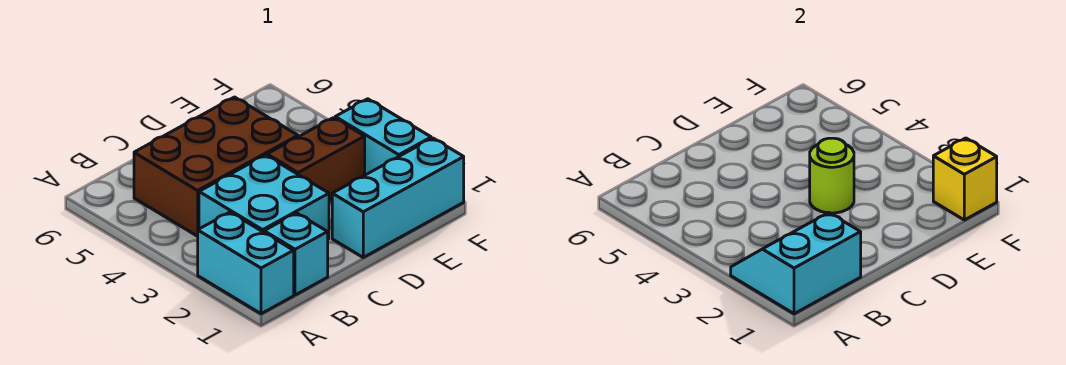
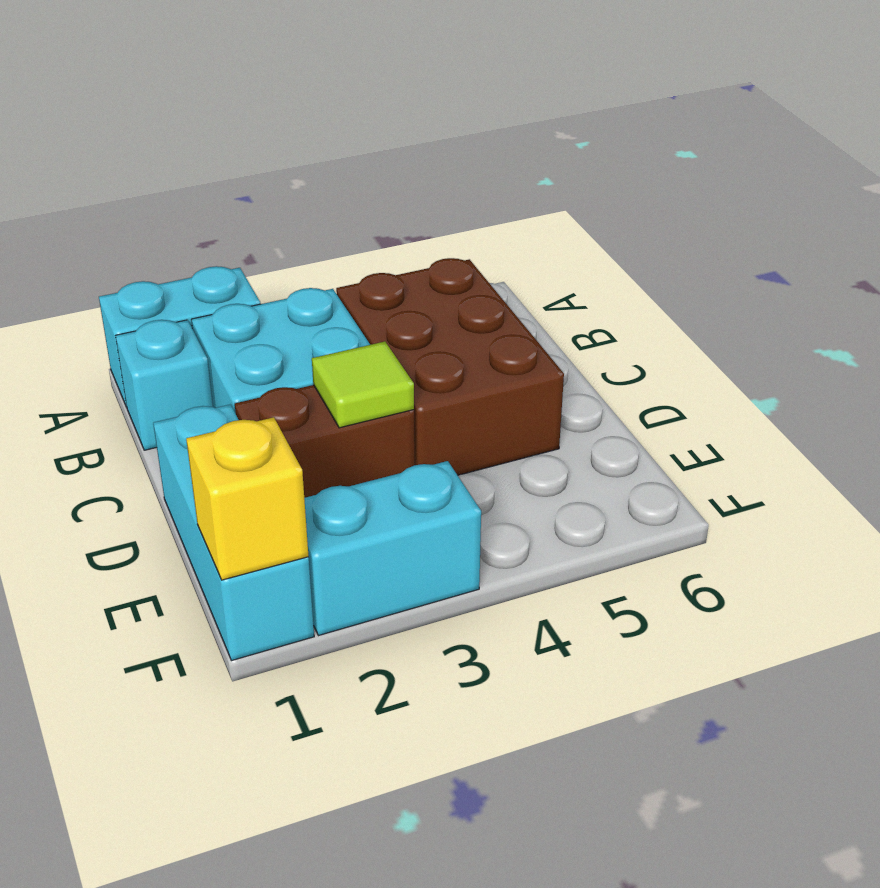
cyan 2x2 slope [731,213,861,314] -> none
brown 1x2 brick [267,118,365,201] -> brown 1x2 brick turned to [235,385,415,498]
lime 1x1 round brick [810,138,854,213] -> lime 1x1 tile [312,342,414,428]

